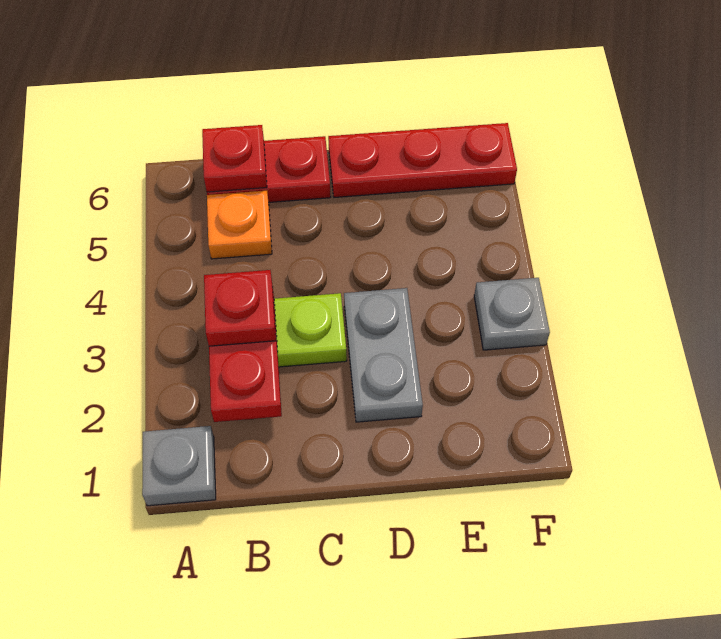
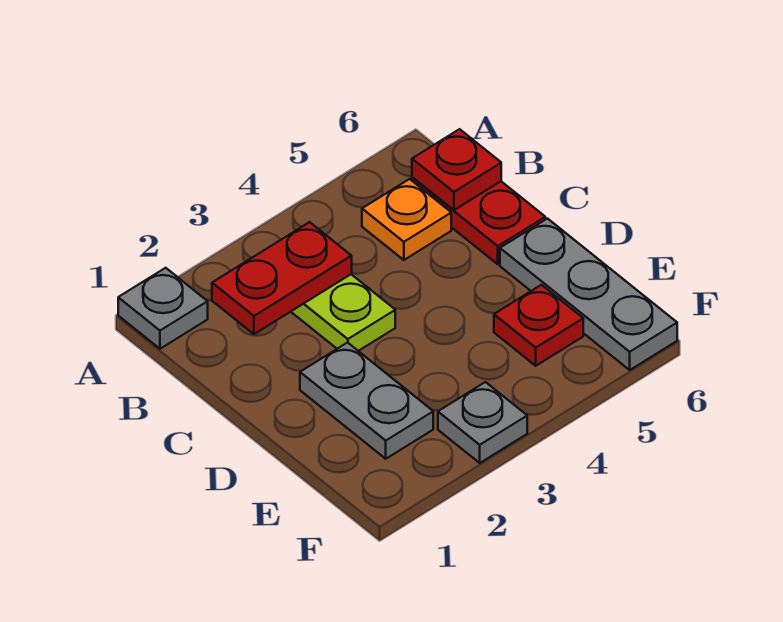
red 1x1 plate [204,270,276,346] -> red 1x1 plate moved to [494,285,583,366]
grey 1x2 plate [344,288,423,422] -> grey 1x2 plate turned to [300,343,433,459]
red 1x3 plate [328,123,517,197] -> grey 1x3 plate [500,219,677,370]

